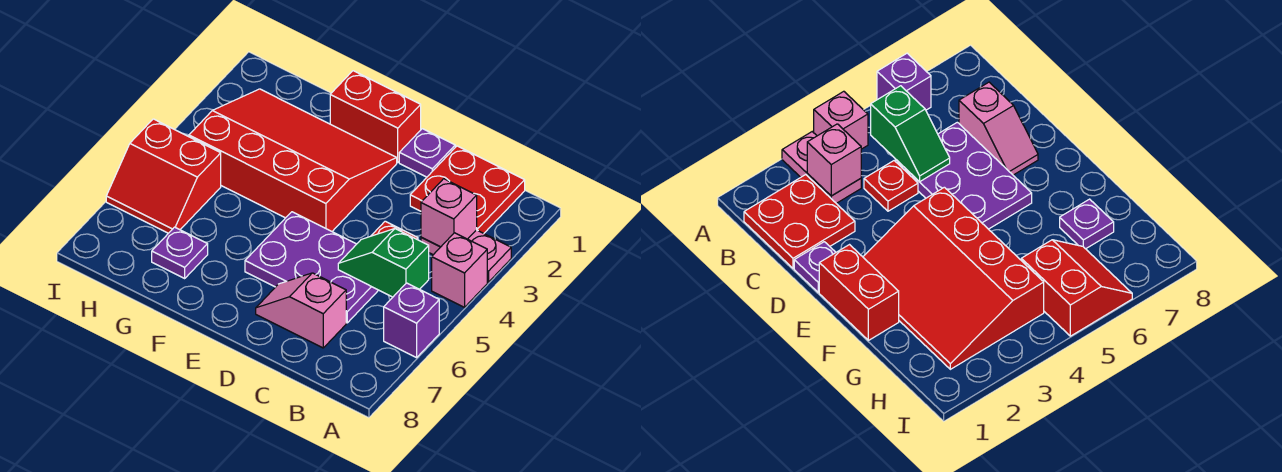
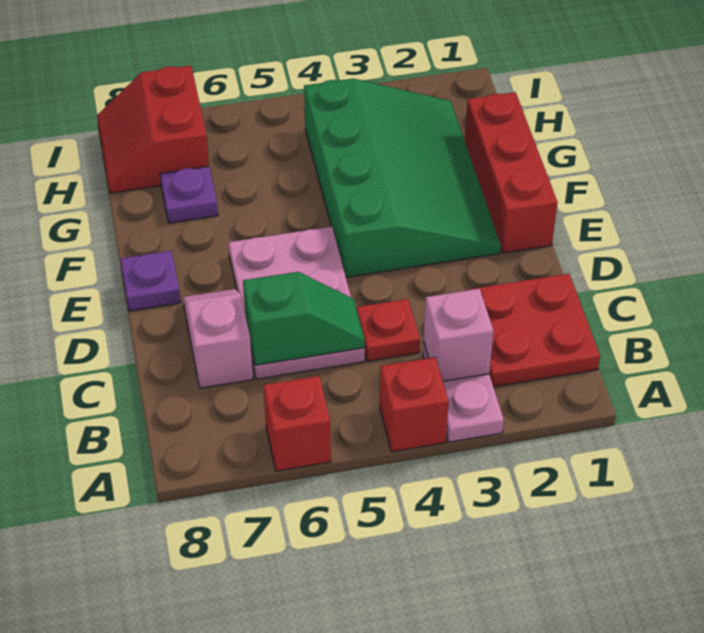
pink 1x1 brick [432,233,487,307] -> red 1x1 brick [380,357,449,452]
purple 1x1 brick [384,283,439,358] -> red 1x1 brick [263,376,331,471]
green 1x2 slope [338,229,429,297] -> green 1x2 slope turned to [243,272,365,365]
purple 2x3 plate [245,212,378,323] -> pink 2x3 plate [228,226,365,379]
purple 1x1 plate [399,129,455,177] -> purple 1x1 plate moved to [120,251,181,311]
red 1x2 brick [330,71,421,162] -> red 1x3 brick [465,92,557,253]
red 3x4 slope [189,89,397,231] -> green 3x4 slope [304,79,501,277]
red 2x2 slope [106,119,221,233] -> red 2x2 slope moved to [97,65,209,193]

